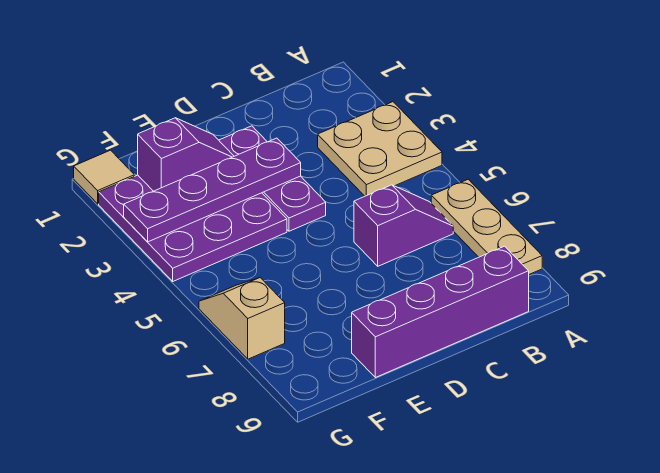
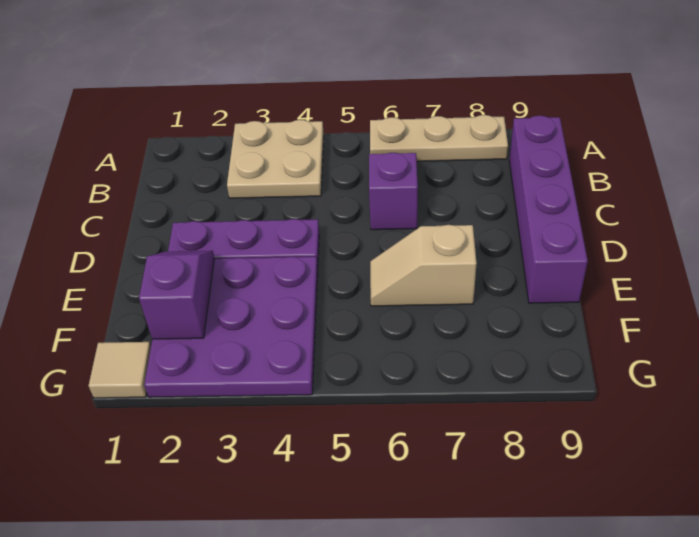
purple 1x4 plate [124,138,301,242] -> none
tan 1x2 slope [199,278,285,359] -> tan 1x2 slope moved to [370,225,477,306]

